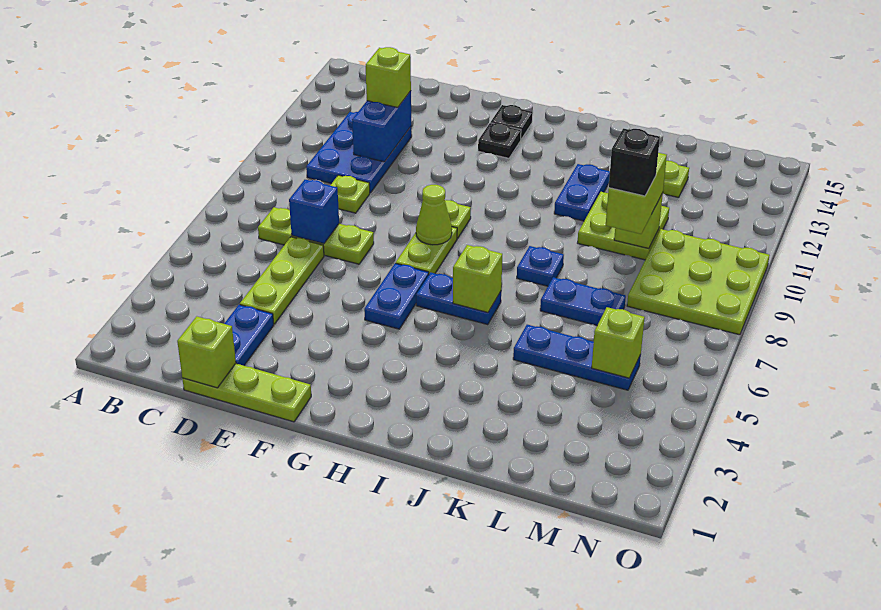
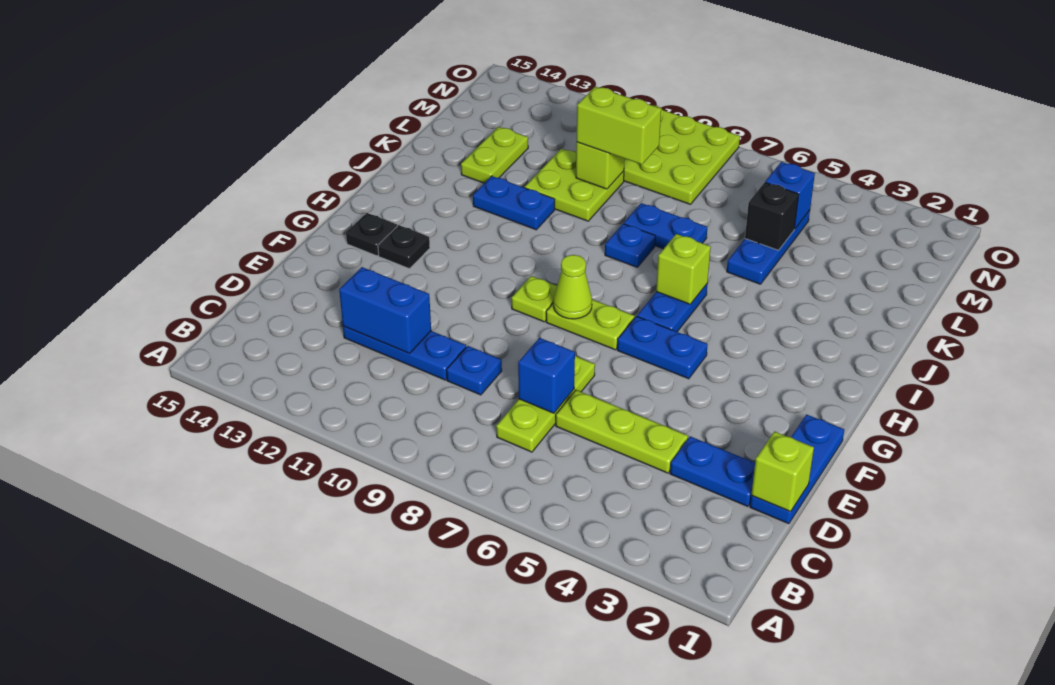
blue 2x3 plate [306,112,412,193] -> blue 1x3 plate [343,326,466,380]
lime 1x3 plate [182,364,311,422] -> blue 1x3 plate [750,415,844,524]
lime 1x1 plate [330,175,370,213] -> blue 1x1 plate [447,346,502,395]
lime 1x1 brick [366,47,411,107] -> none
blue 1x2 plate [540,277,626,325] -> blue 1x2 plate turned to [624,203,707,249]
black 1x1 brick [609,129,660,196] -> black 1x1 brick moved to [745,182,799,250]
lime 1x1 brick [592,307,645,378] -> blue 1x1 brick [765,162,815,229]

